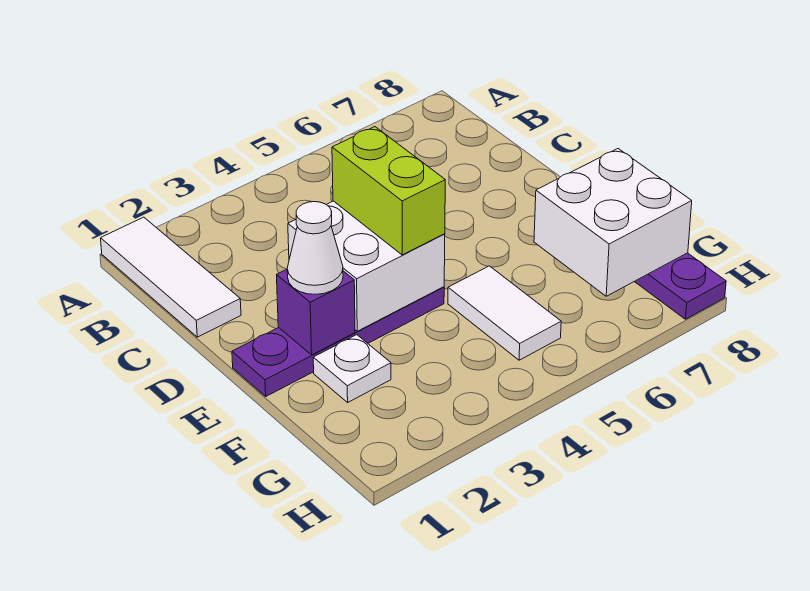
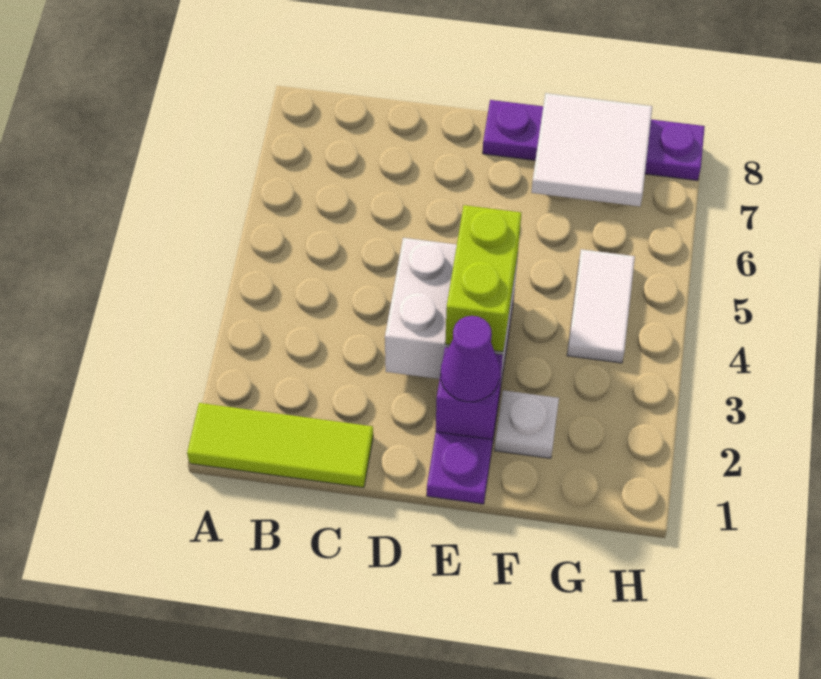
white 1x3 tile [101,217,241,337] -> lime 1x3 tile [187,403,373,488]
lime 1x2 brick [332,127,445,255] -> lime 1x2 brick turned to [445,205,521,352]
white 1x1 cone [287,202,343,294] -> purple 1x1 cone [441,316,500,402]
white 1x2 tile [448,266,561,360] -> white 1x2 tile turned to [567,249,635,363]
white 2x2 brick [534,149,692,296] -> white 2x2 tile [531,93,652,206]

